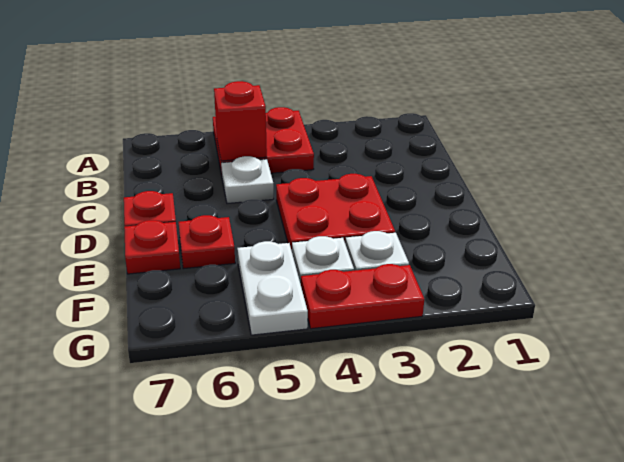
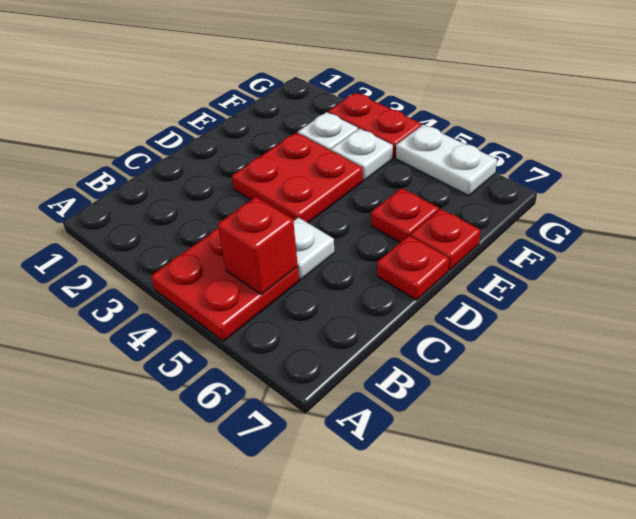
white 1x2 plate [237,241,308,335] -> white 1x2 plate turned to [396,125,497,196]

